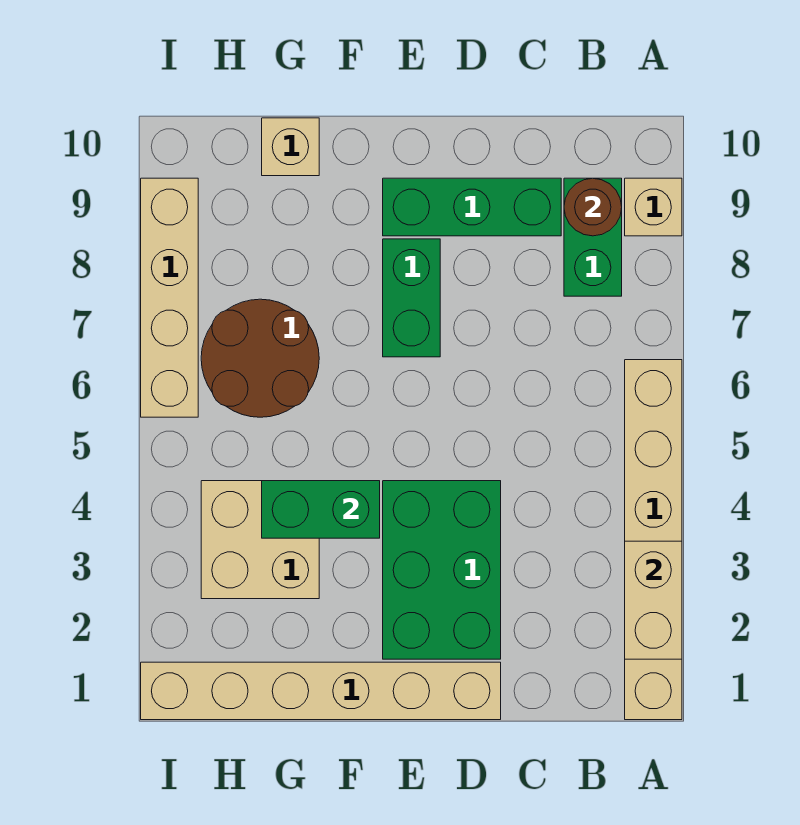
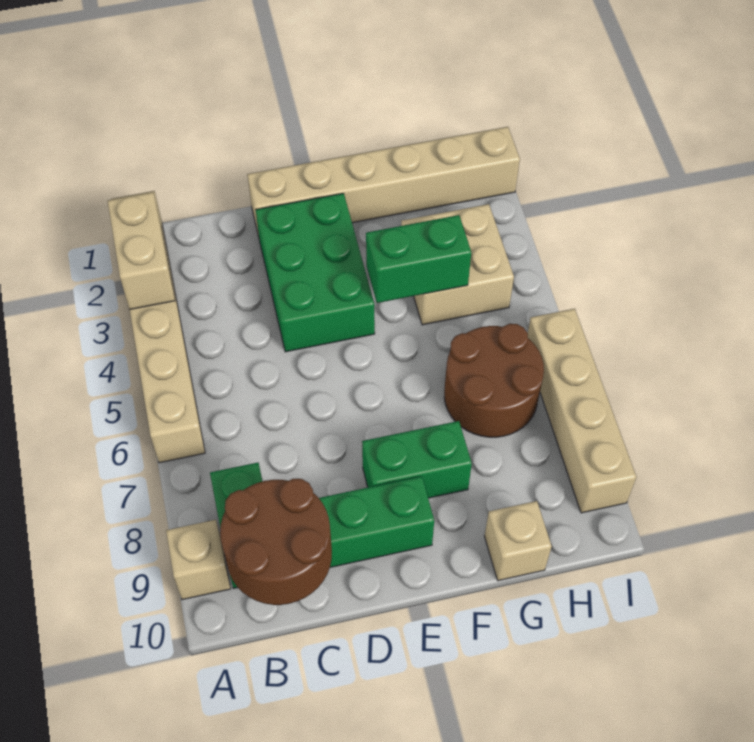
brown 1x1 round brick [564,178,622,236] -> brown 2x2 round brick [220,479,332,605]
green 1x2 brick [383,239,440,357] -> green 1x2 brick turned to [362,421,472,498]

